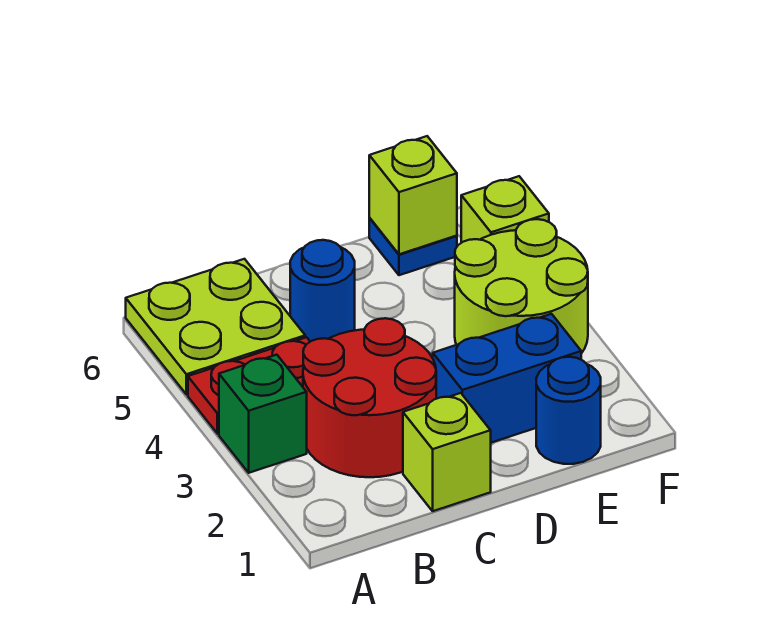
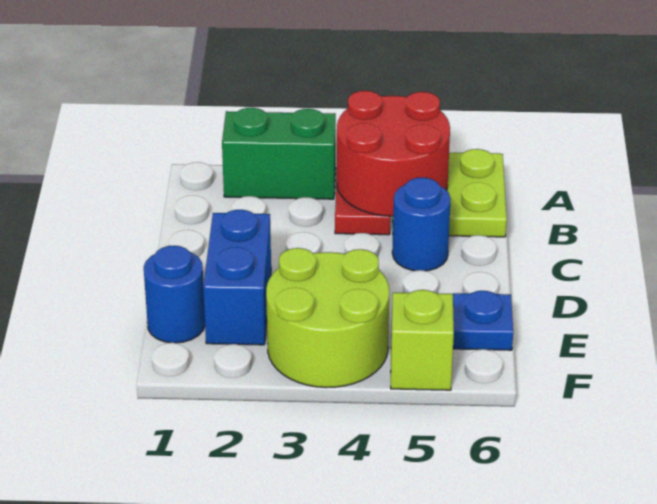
green 1x1 brick [219,355,307,473] -> green 1x2 brick [222,108,336,199]
red 2x2 round brick [303,318,436,477] -> red 2x2 round brick moved to [337,91,450,216]
lime 1x1 brick [403,393,491,511] -> none
lime 1x1 brick [369,136,457,254] -> none

